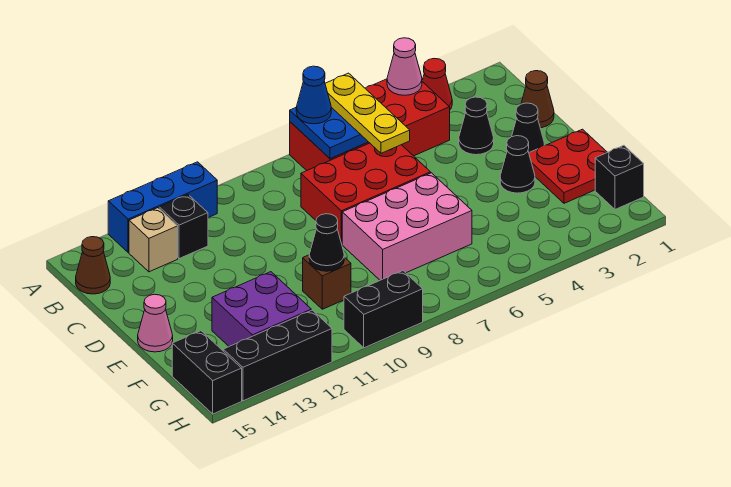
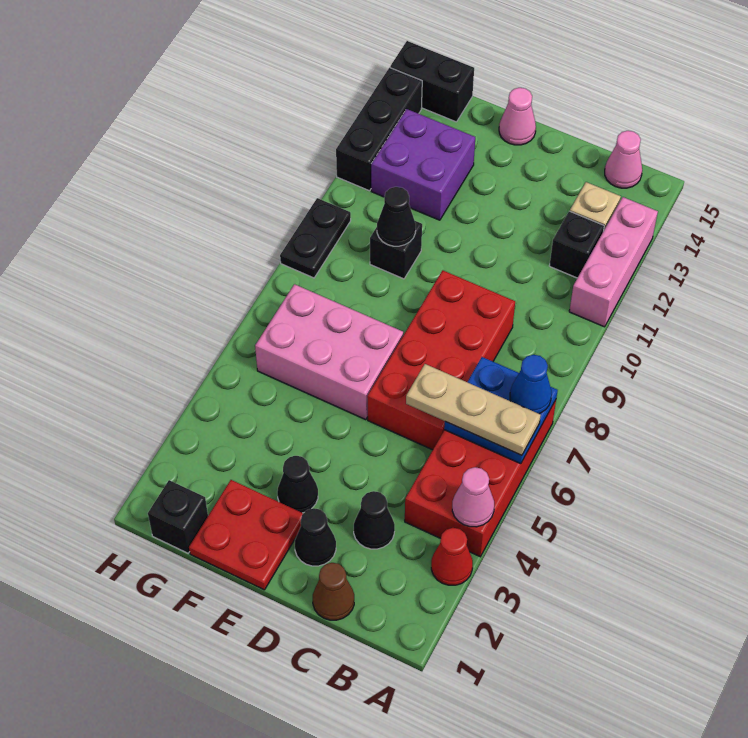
yellow 1x3 plate [325,73,410,153] -> tan 1x3 plate [406,364,541,455]
blue 1x3 brick [108,162,217,253] -> pink 1x3 brick [569,197,658,327]
brown 1x1 cone [76,237,110,294] -> pink 1x1 cone [605,131,642,188]
red 2x3 brick [301,143,431,244] -> red 2x4 brick [367,270,515,450]
pink 2x3 brick [342,173,472,280] -> pink 2x3 brick turned to [255,284,403,420]
brown 1x1 brick [303,255,351,309] -> black 1x1 brick [370,221,422,279]
black 1x2 brick [344,271,423,348] -> black 1x2 plate [280,198,351,278]

